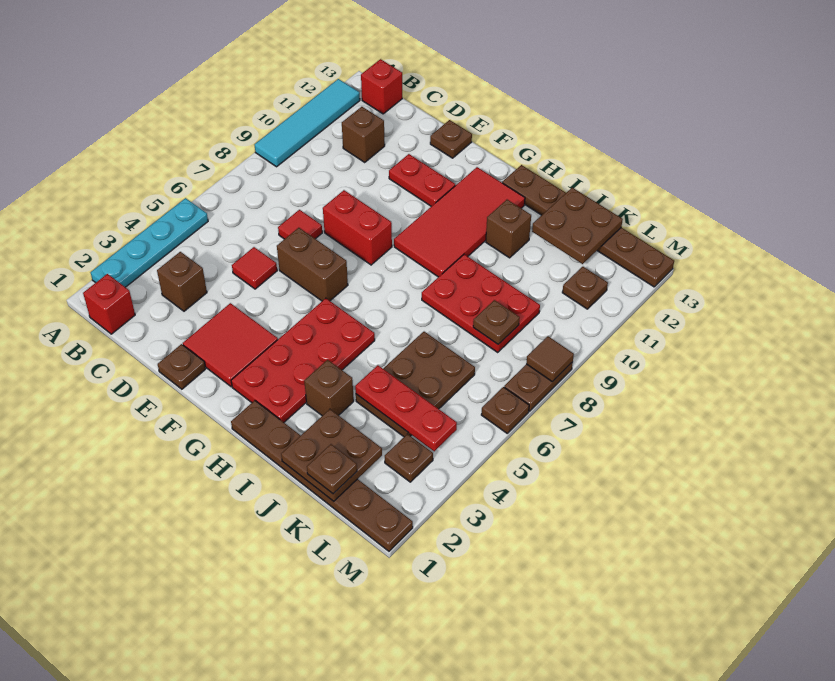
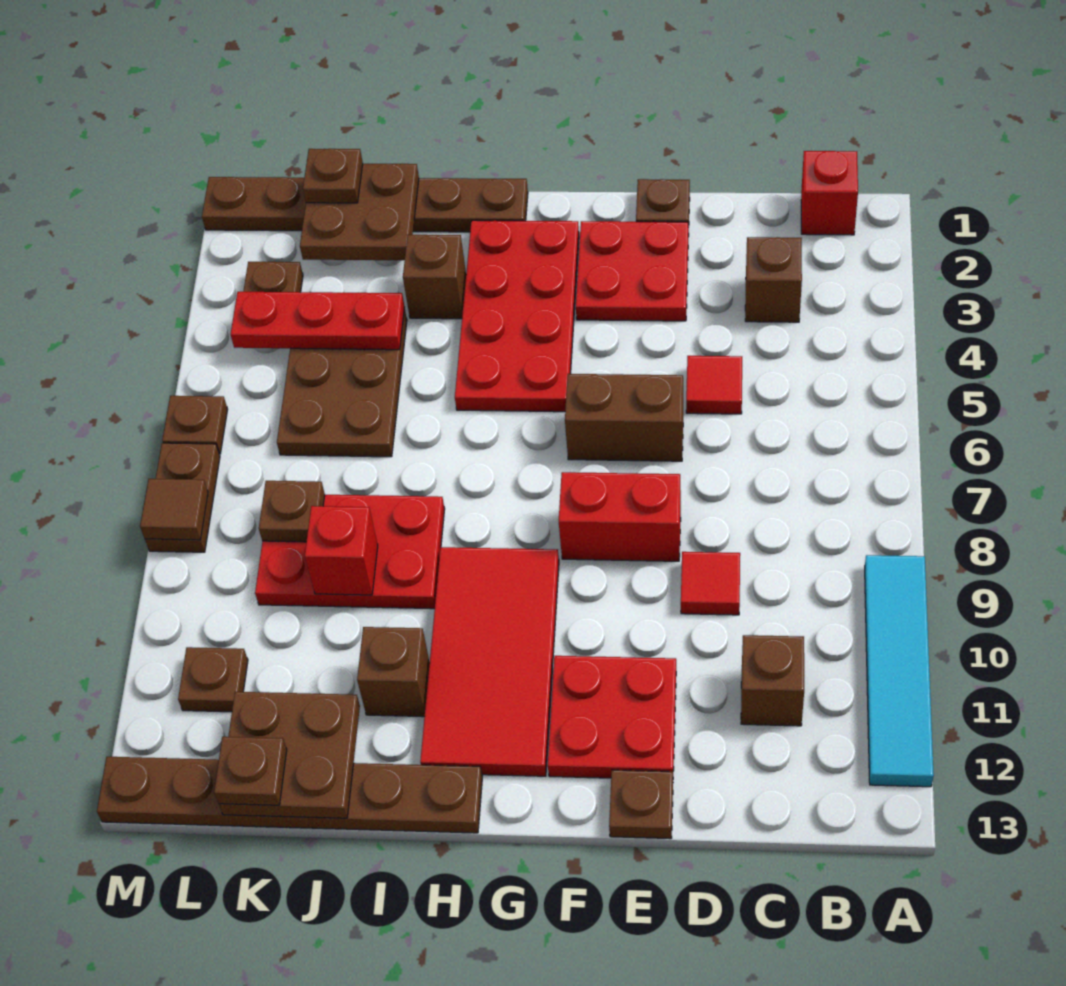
cyan 1x4 plate [91,198,208,287] -> none
red 1x1 brick [361,59,402,114] -> red 1x1 brick moved to [305,506,378,595]
red 1x1 tile [278,210,322,239] -> red 1x1 tile moved to [681,552,740,615]
red 2x2 tile [183,303,278,387] -> red 2x2 plate [576,221,689,321]
red 1x2 plate [389,154,455,206] -> red 2x2 plate [548,656,676,778]
none -> brown 1x1 plate [214,737,287,805]

